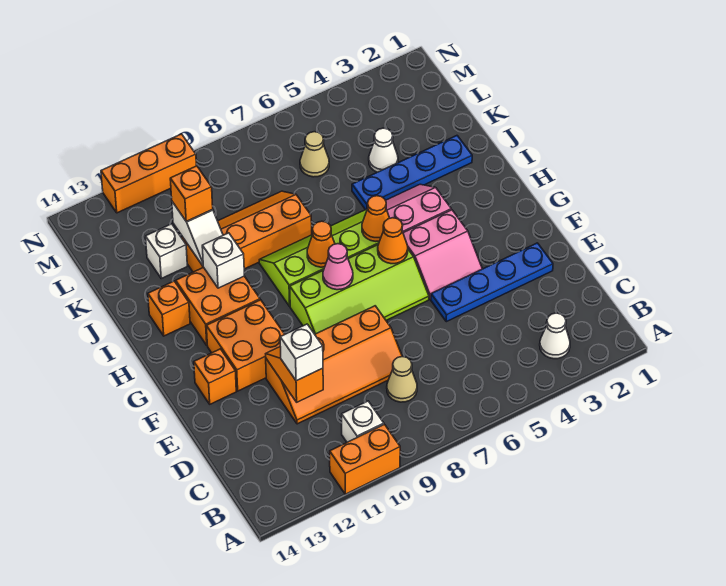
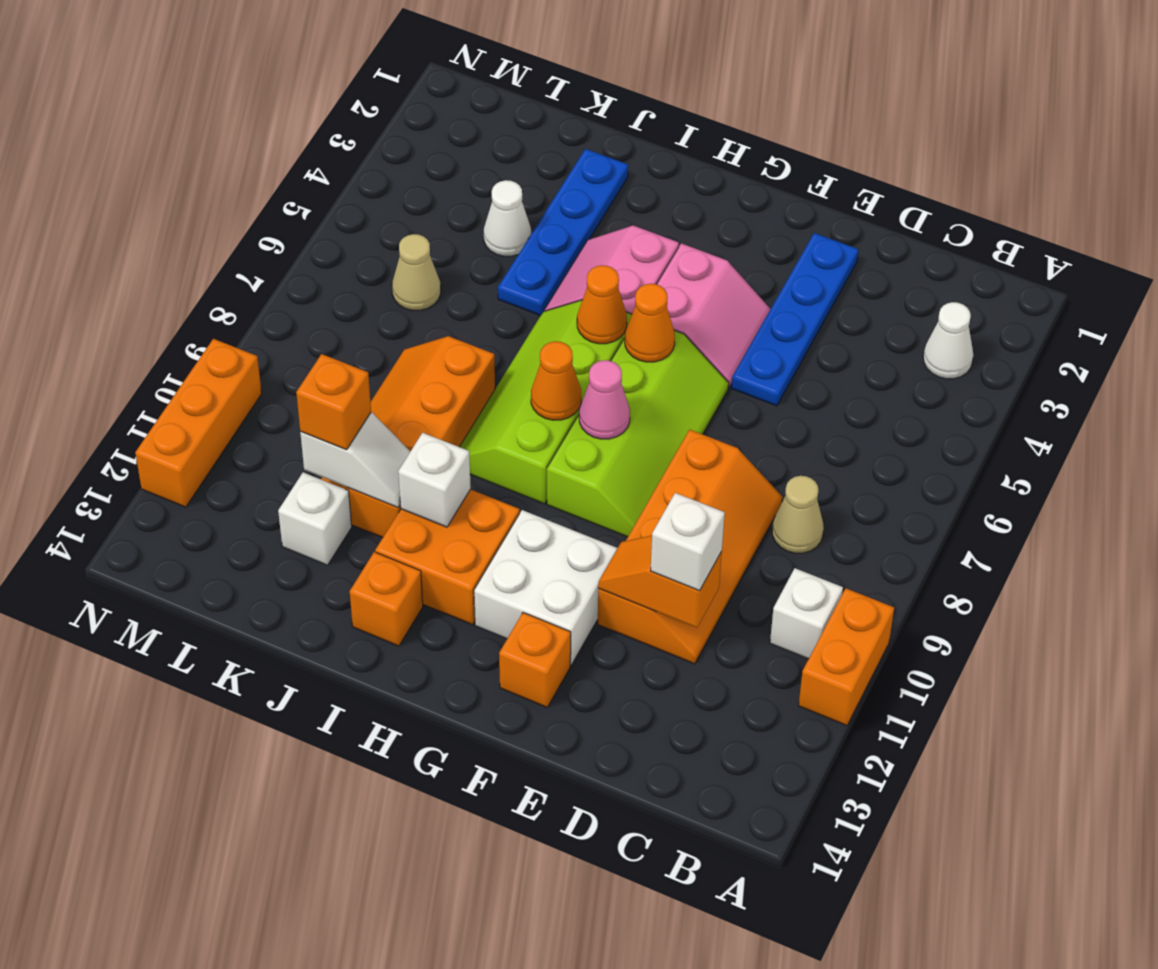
orange 2x2 brick [206,300,285,391] -> white 2x2 brick [474,510,617,665]

